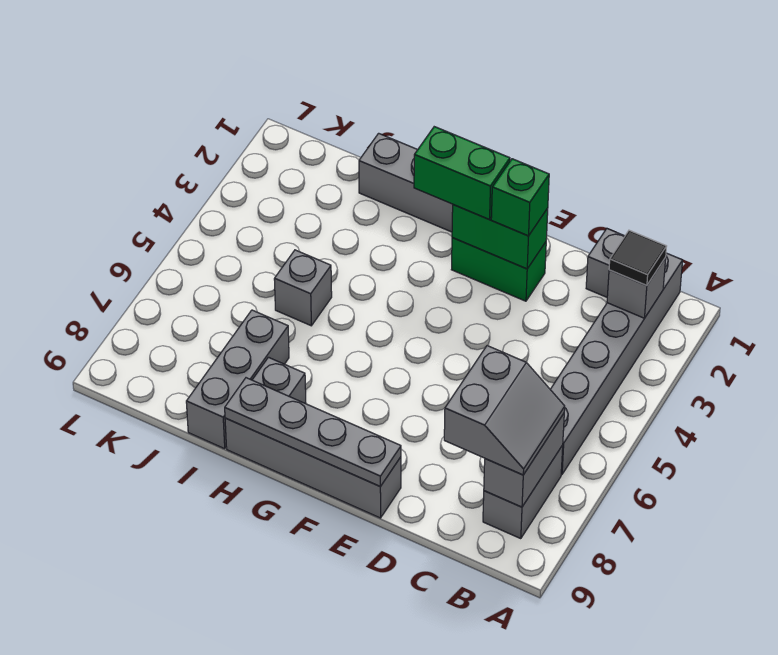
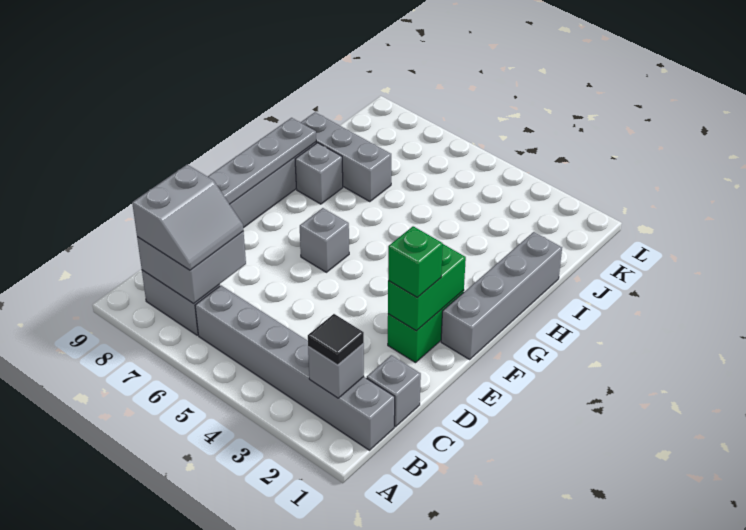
grey 1x2 brick [484,414,564,507] -> grey 2x2 brick [137,231,246,304]
grey 2x2 slope [444,346,565,475] -> grey 2x2 slope turned to [132,165,243,270]
green 1x2 brick [414,127,510,219] -> none
grey 1x1 brick [274,250,332,326] -> grey 1x1 brick moved to [300,208,349,272]

